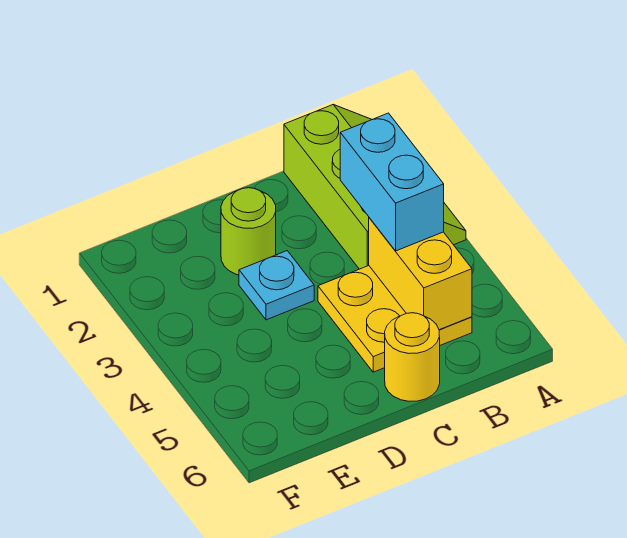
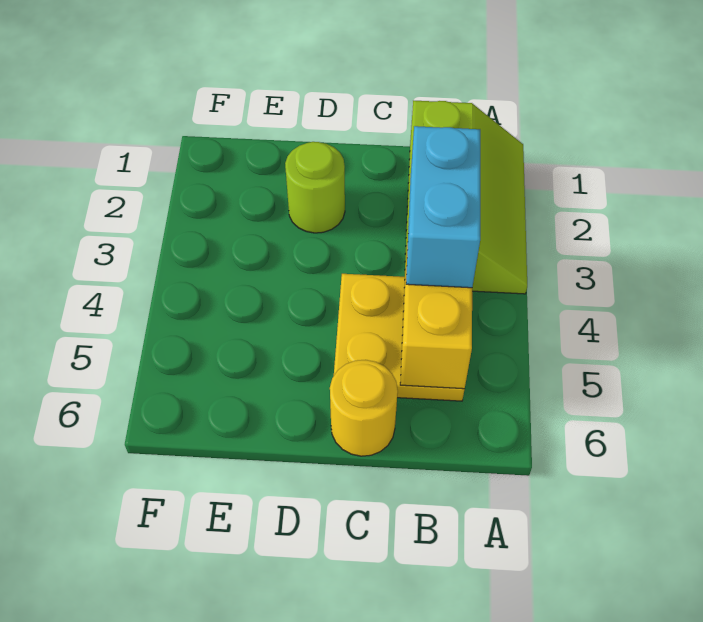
cyan 1x1 plate [239,251,314,320] -> none

